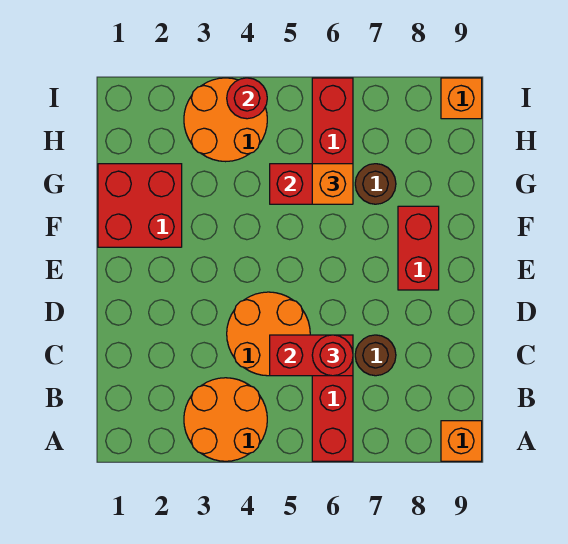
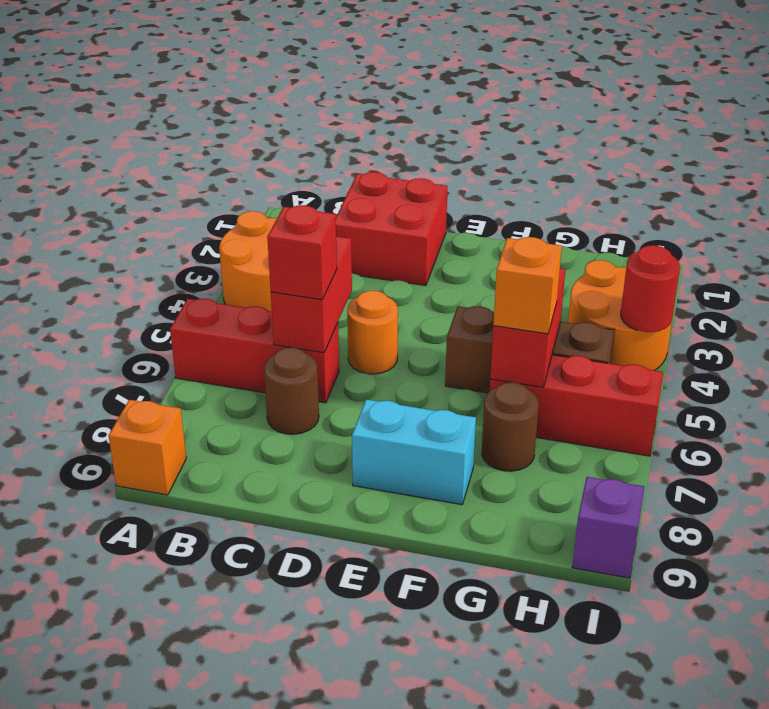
orange 2x2 round brick [227,292,310,376] -> orange 1x1 round brick [347,291,398,374]
red 1x1 round brick [312,335,353,376] -> red 1x1 brick [267,205,337,300]
red 1x2 brick [398,206,439,290] -> cyan 1x2 brick [352,399,476,505]
red 2x2 brick [98,164,182,247] -> red 2x2 brick moved to [336,172,448,286]
none -> brown 1x3 brick [445,306,614,393]
orange 1x1 brick [441,78,482,119] -> purple 1x1 brick [572,477,644,578]

